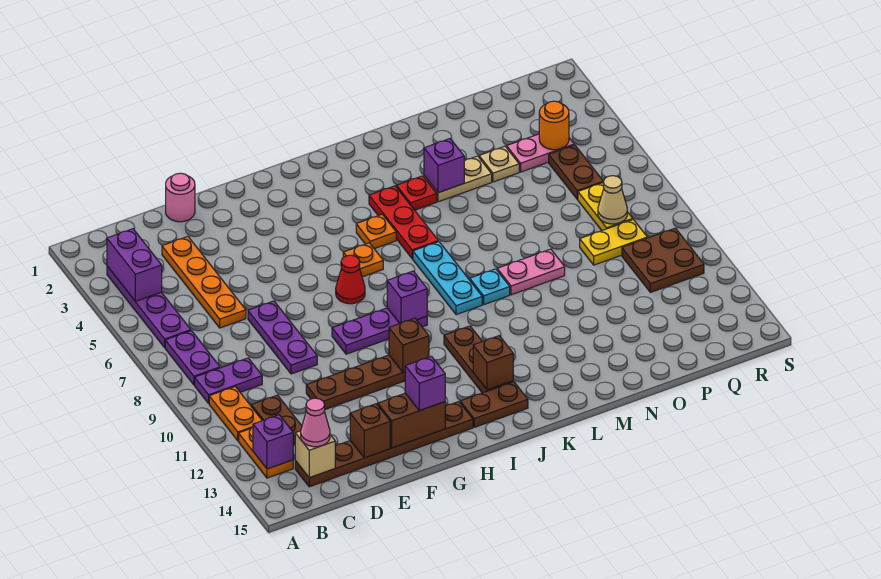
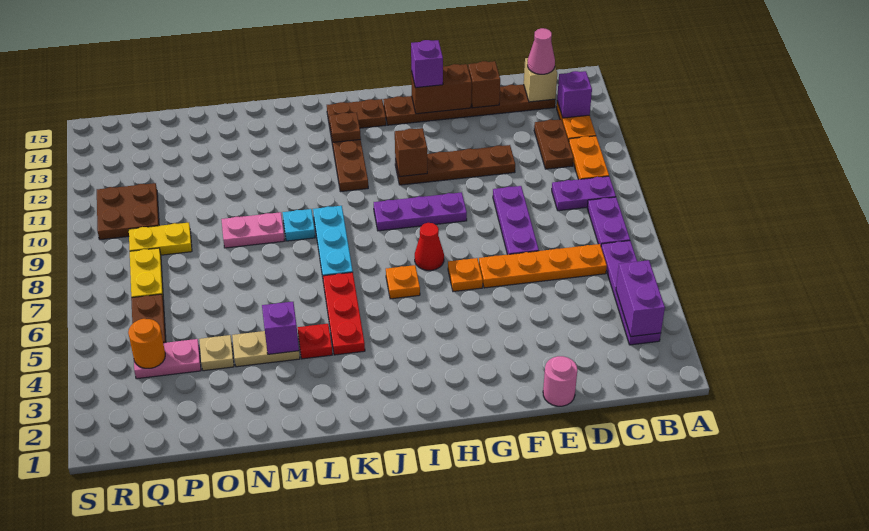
orange 1x4 plate [162,237,246,328] -> orange 1x4 plate turned to [479,244,607,288]
purple 1x1 brick [387,271,427,323] -> none
orange 1x1 plate [356,214,396,249] -> orange 1x1 plate moved to [448,258,483,292]
brown 1x1 brick [473,336,513,390] -> brown 1x1 plate [329,113,361,142]
tan 1x1 cone [598,176,627,224] -> none

